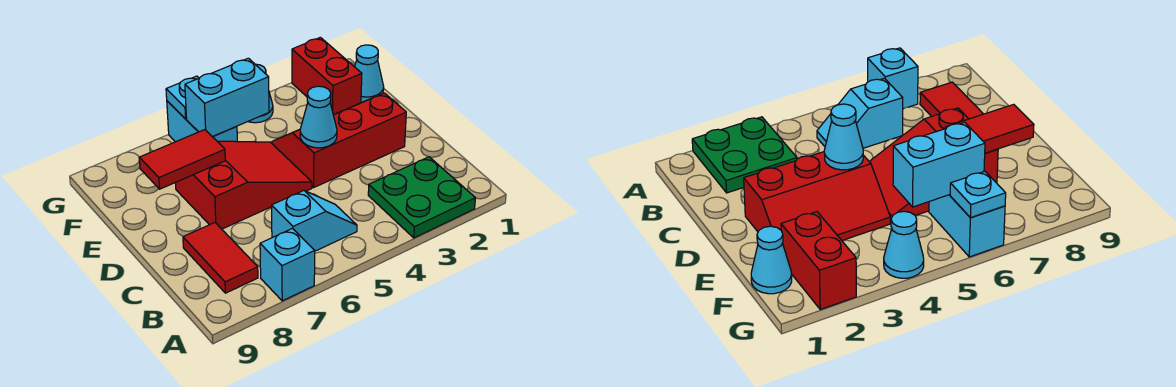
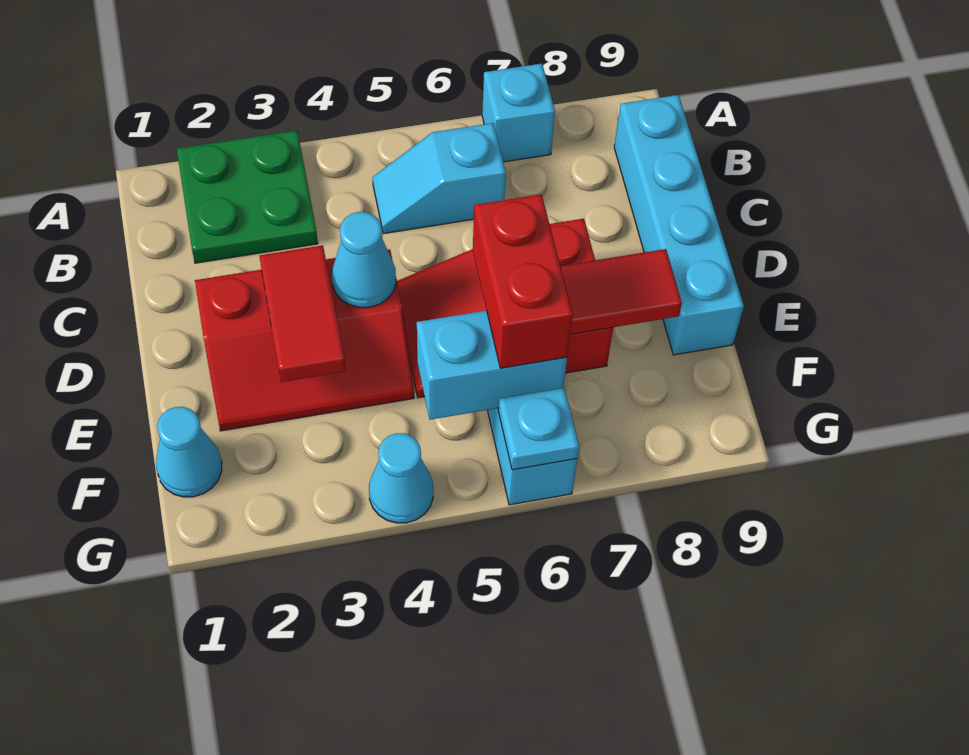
red 1x2 tile [183,223,258,293] -> red 1x2 tile moved to [259,245,346,382]
none -> cyan 1x4 brick [614,95,744,355]
red 1x2 brick [292,37,362,115] -> red 1x2 brick moved to [473,194,573,368]

